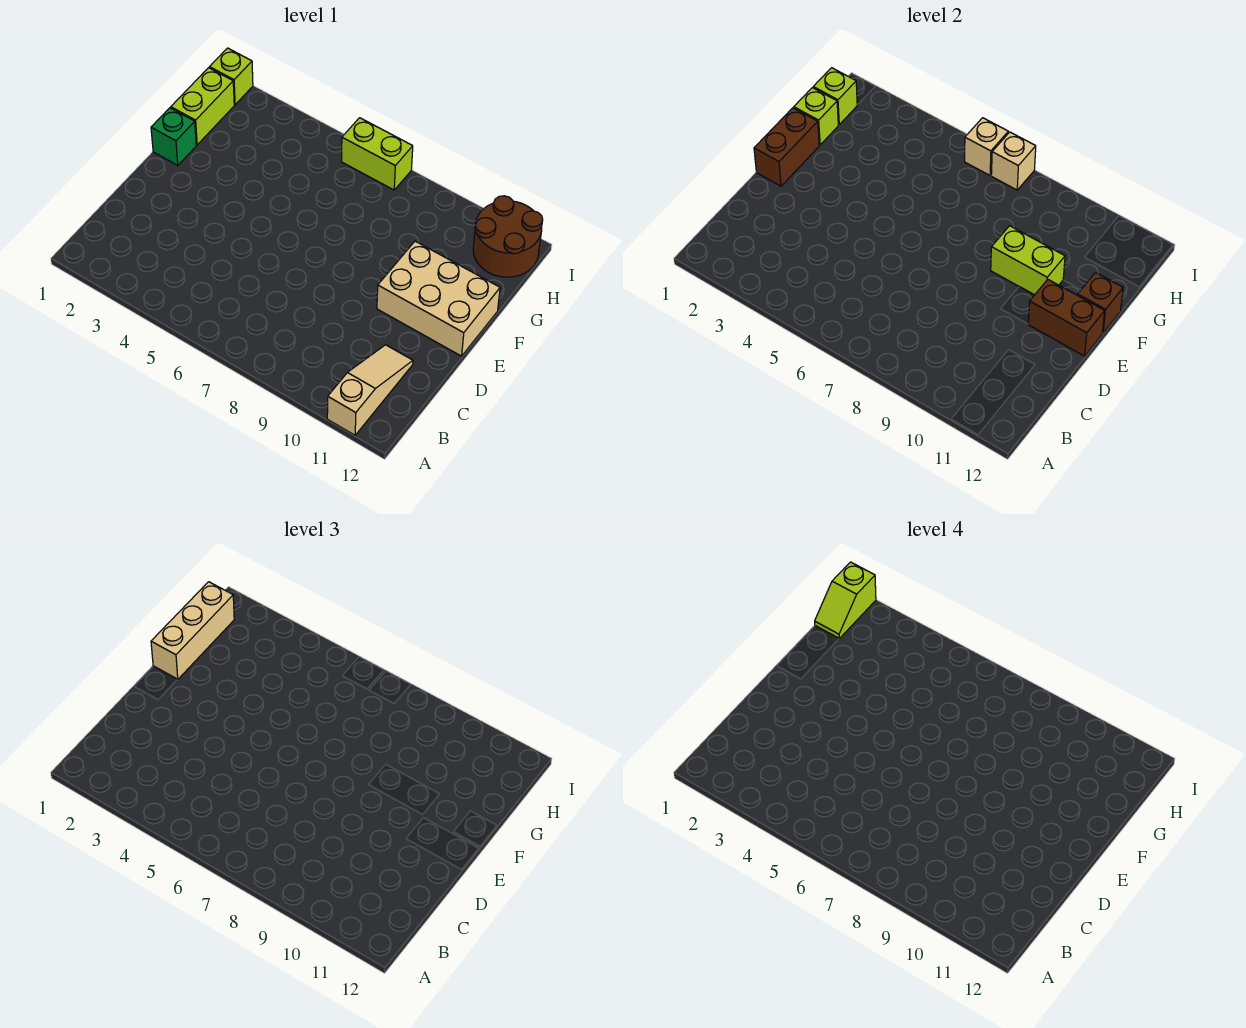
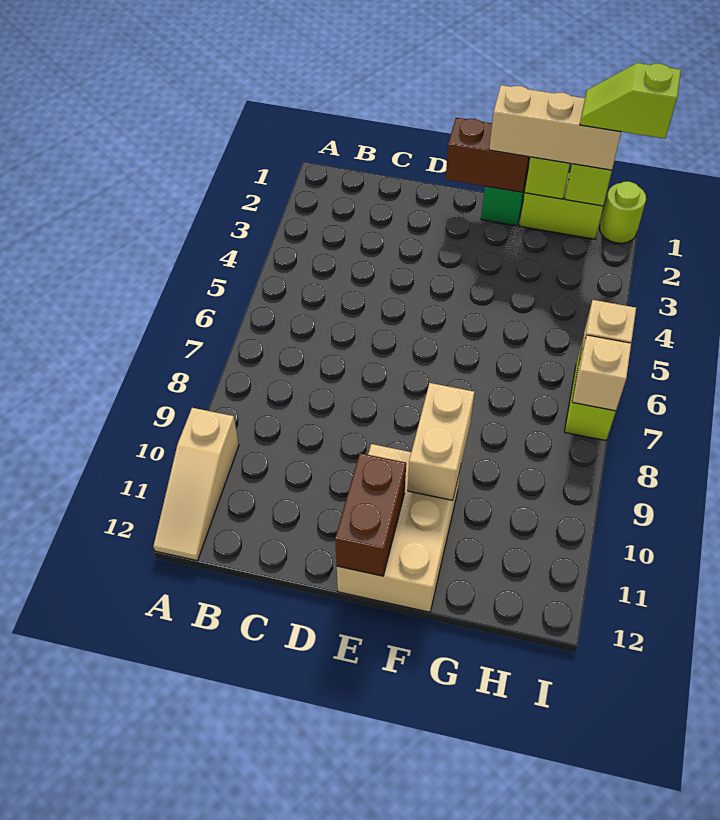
tan 1x3 slope [327,345,413,435] -> tan 1x3 slope turned to [153,408,239,561]
lime 1x2 brick [991,226,1065,295] -> tan 1x2 brick [408,383,474,500]
brown 1x1 brick [1078,273,1123,333] -> none
brown 2x2 round brick [473,196,543,277] -> none
lime 1x1 brick [209,48,253,105] -> lime 1x1 round brick [600,182,646,243]

